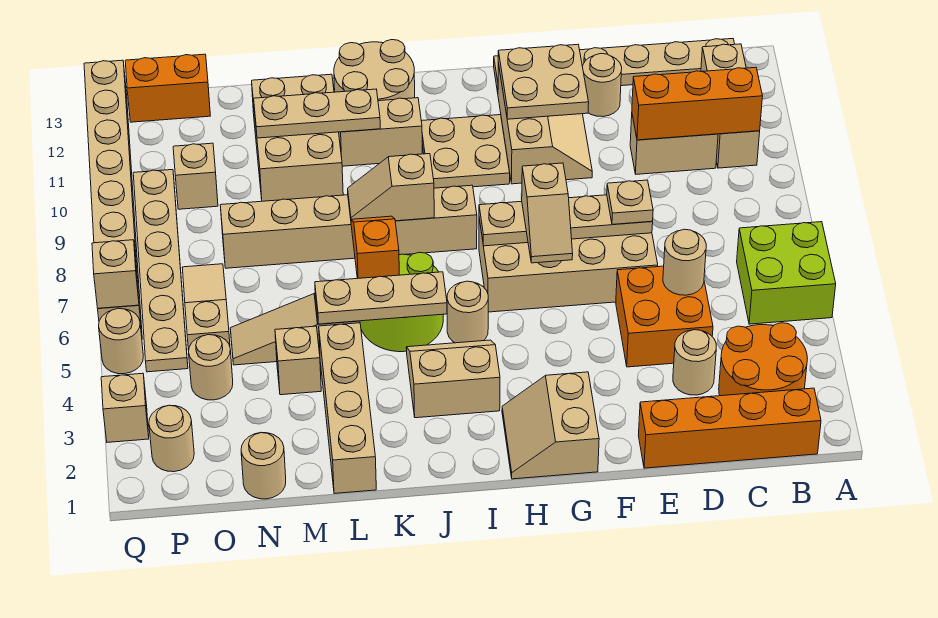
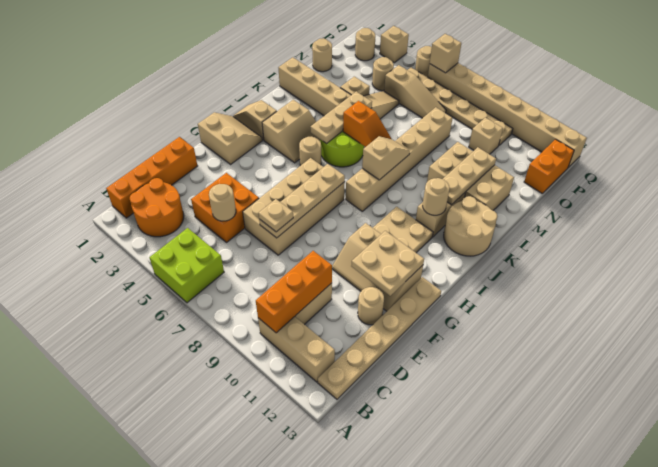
tan 1x1 round brick [673,330,716,395] -> tan 1x1 round brick moved to [423,178,450,215]
tan 1x2 slope [522,163,573,263] -> tan 1x2 slope moved to [233,100,277,140]

